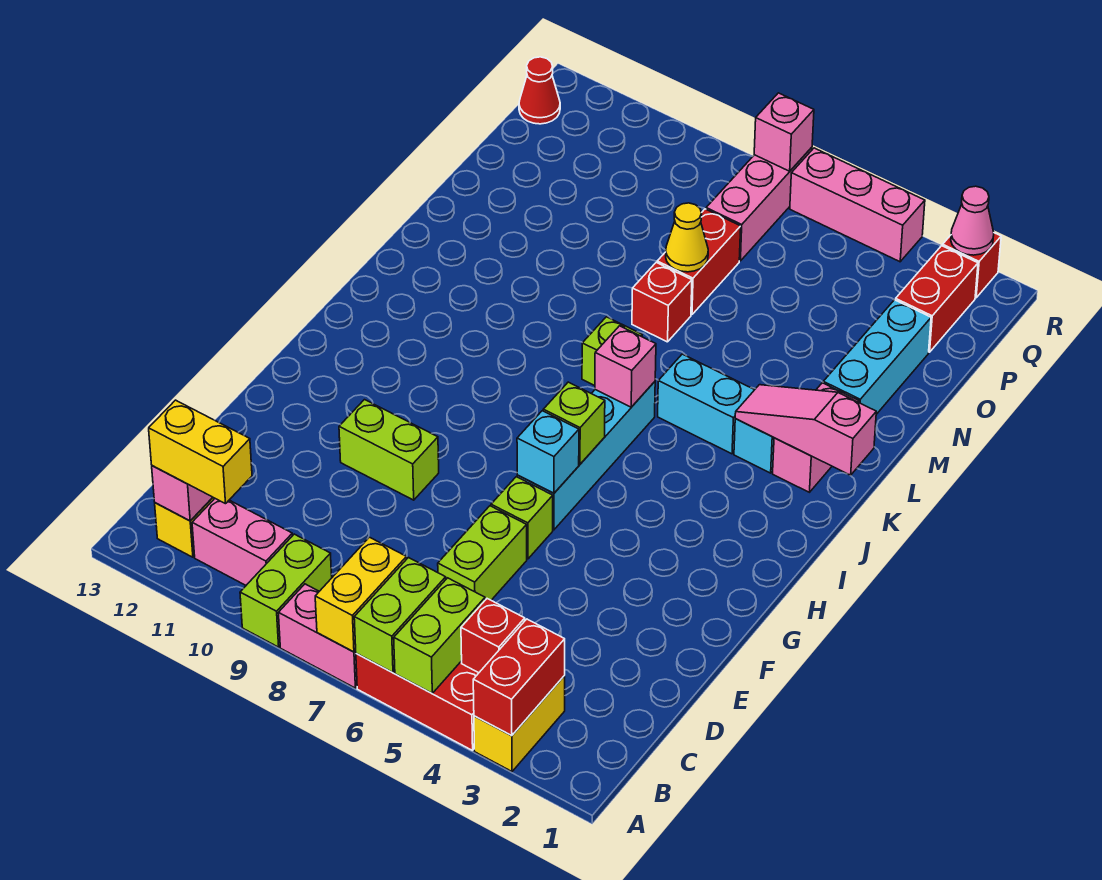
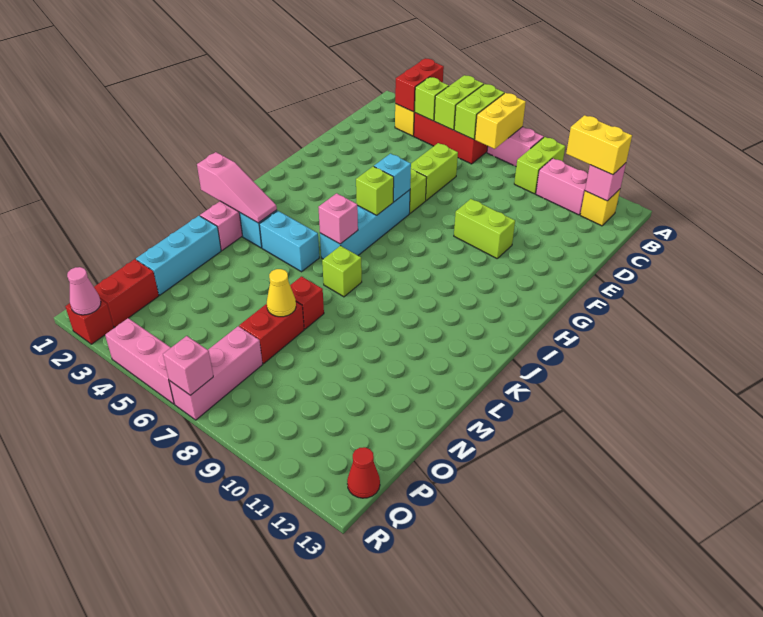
red 1x1 brick [461,599,525,673] -> lime 1x1 brick [414,77,449,121]

